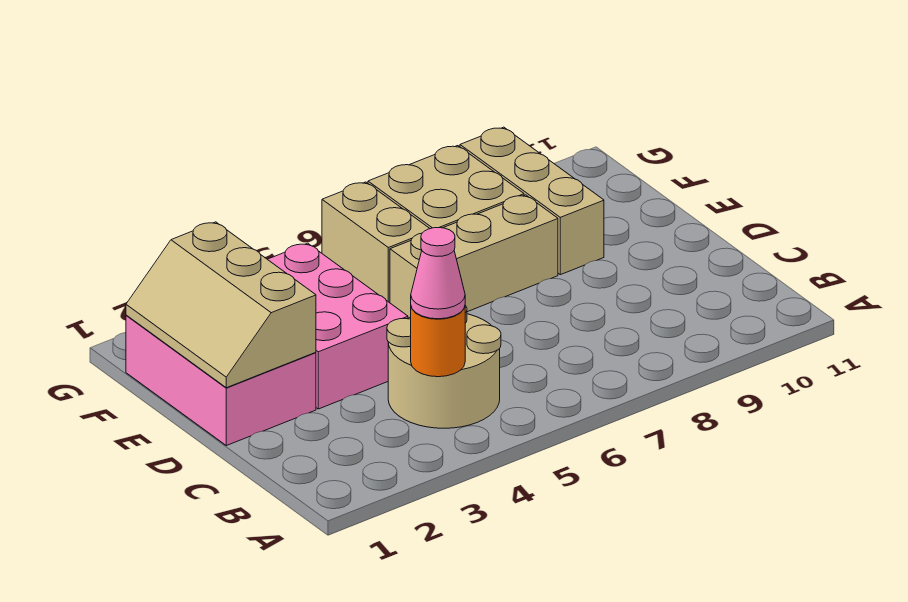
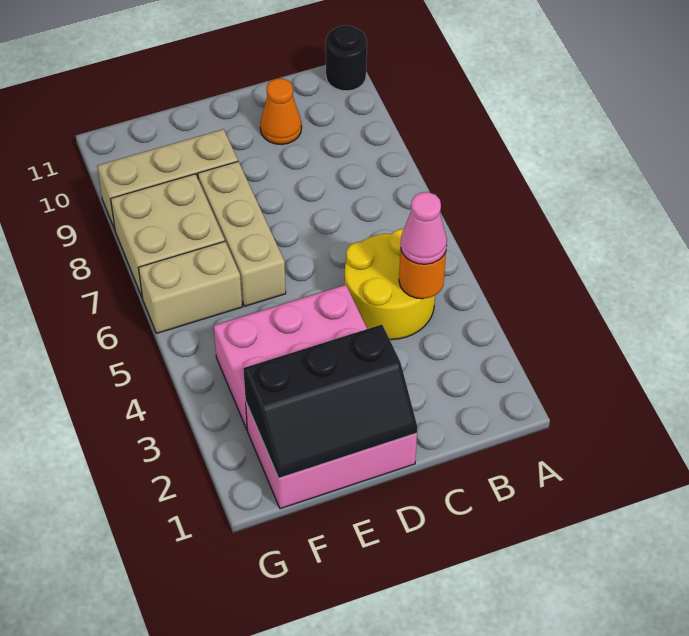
none -> black 1x1 round brick [326,25,367,91]
tan 2x2 round brick [387,306,501,428] -> yellow 2x2 round brick [345,229,435,340]
none -> orange 1x1 cone [260,78,302,144]
tan 2x3 slope [126,222,316,388] -> black 2x3 slope [243,325,418,478]

